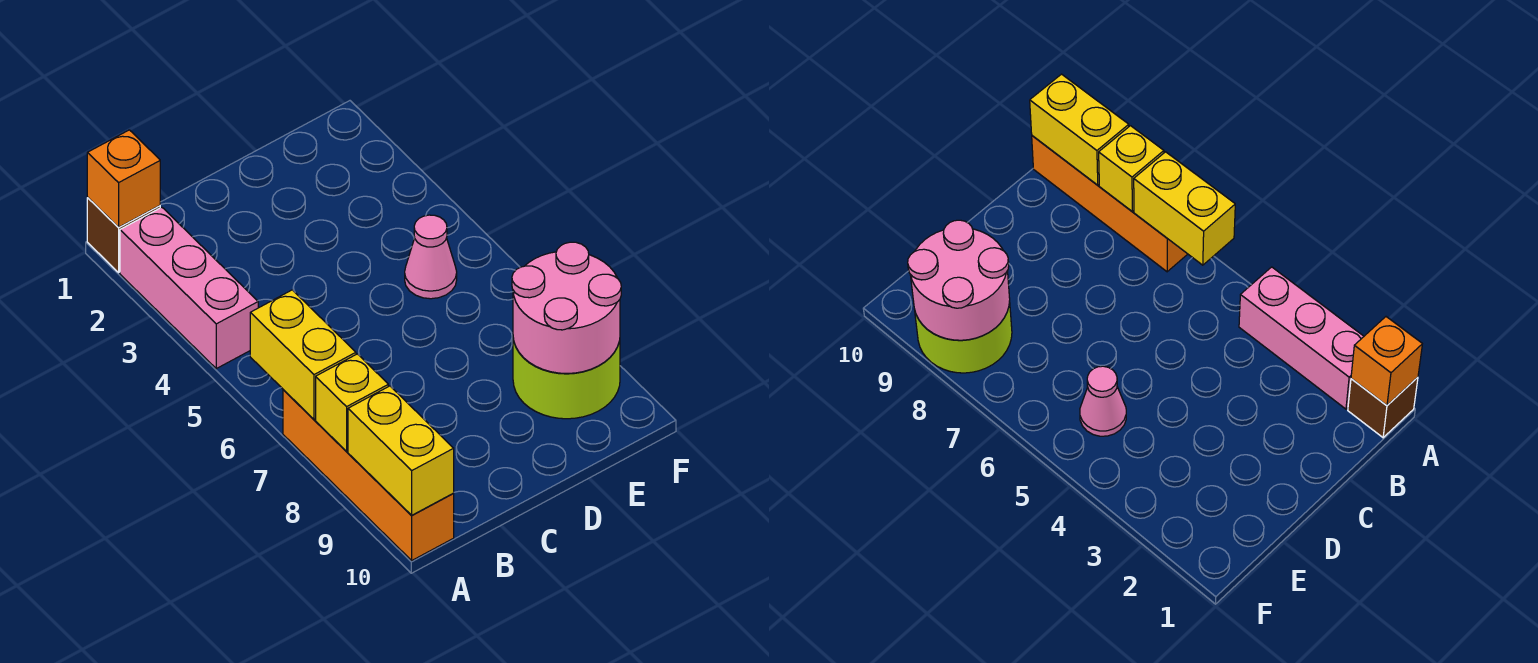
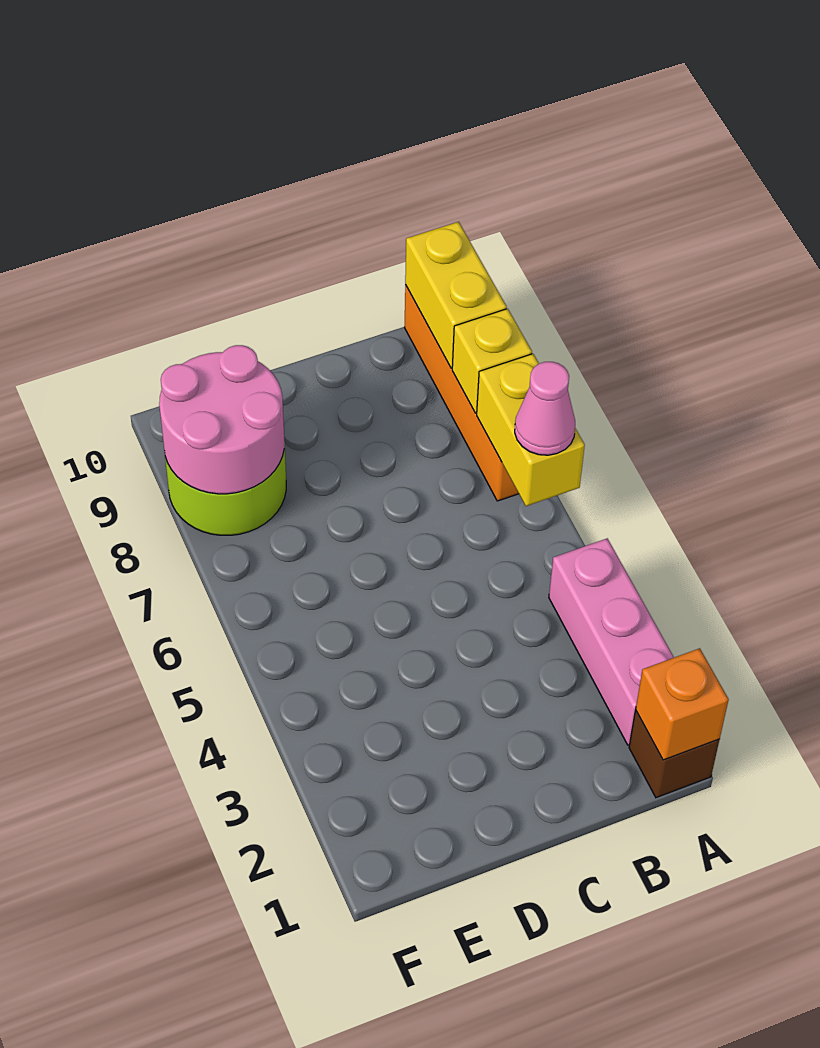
pink 1x1 cone [405,215,457,299] -> pink 1x1 cone moved to [515,362,575,455]

